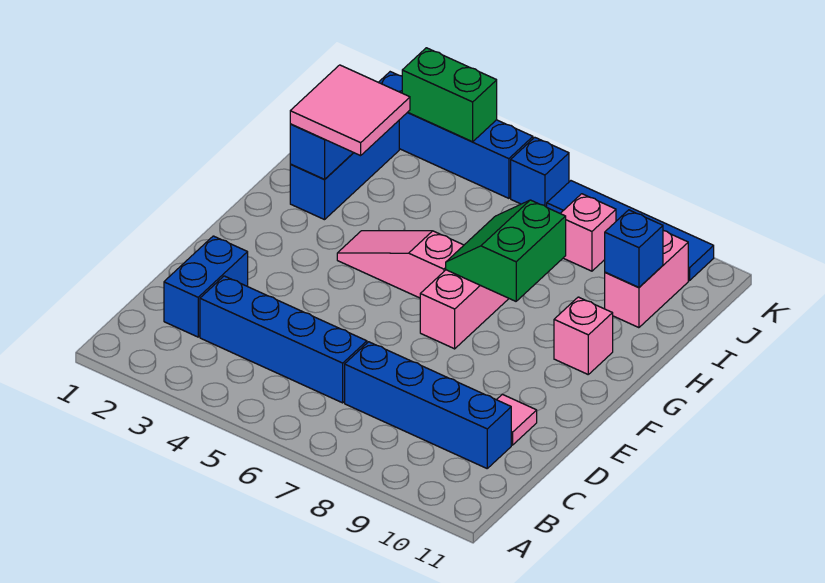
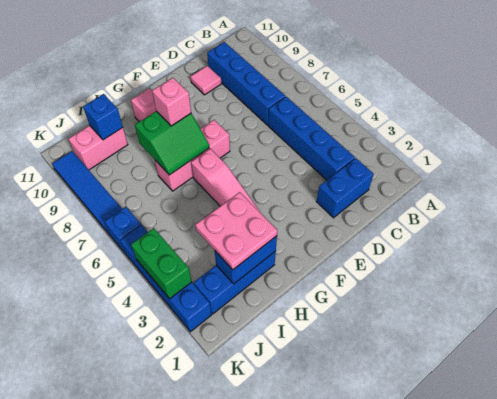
pink 2x2 tile [290,65,410,156] -> pink 2x2 plate [195,192,277,270]
pink 1x1 brick [560,194,616,271] -> pink 1x1 brick moved to [152,78,191,126]

